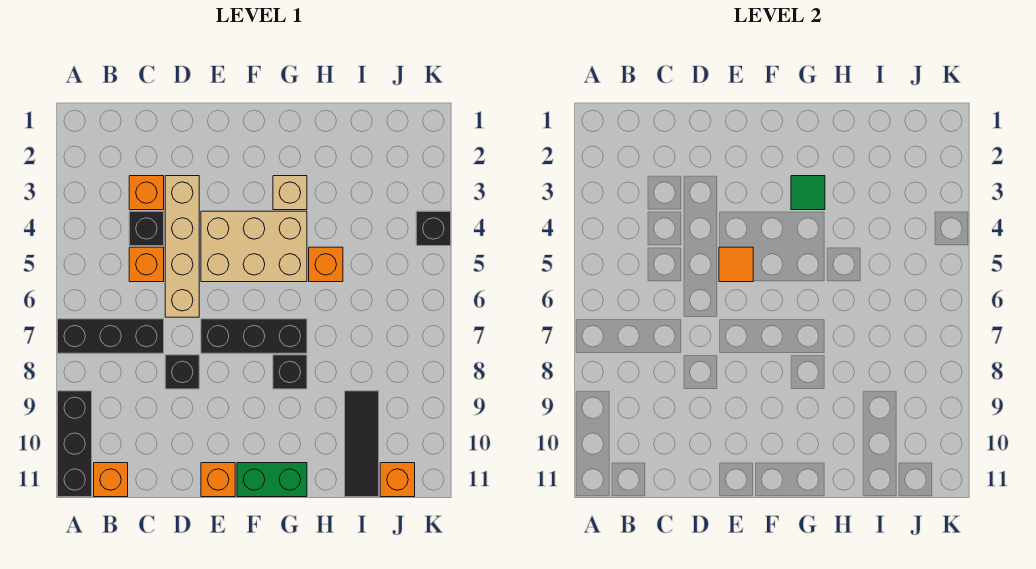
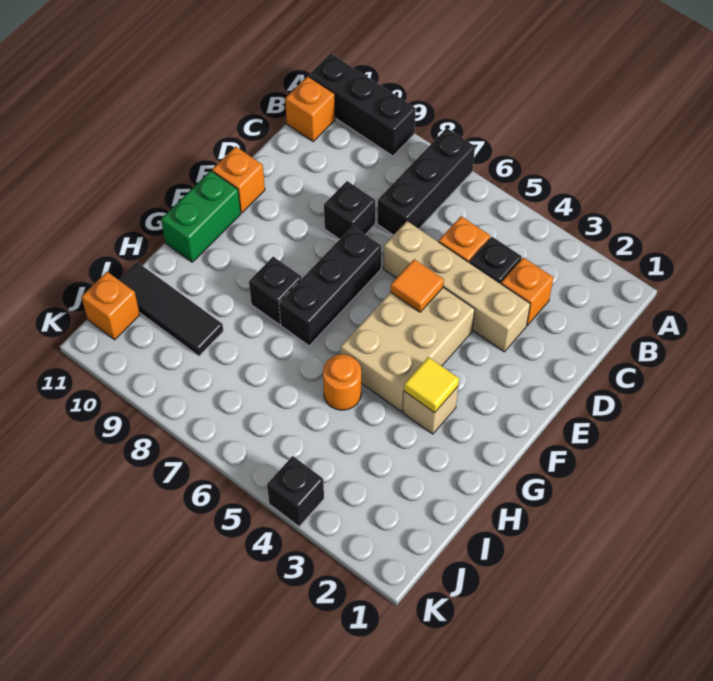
green 1x1 tile [791,176,825,210] -> yellow 1x1 tile [404,357,459,413]
orange 1x1 brick [309,247,343,282] -> orange 1x1 round brick [323,354,361,410]

